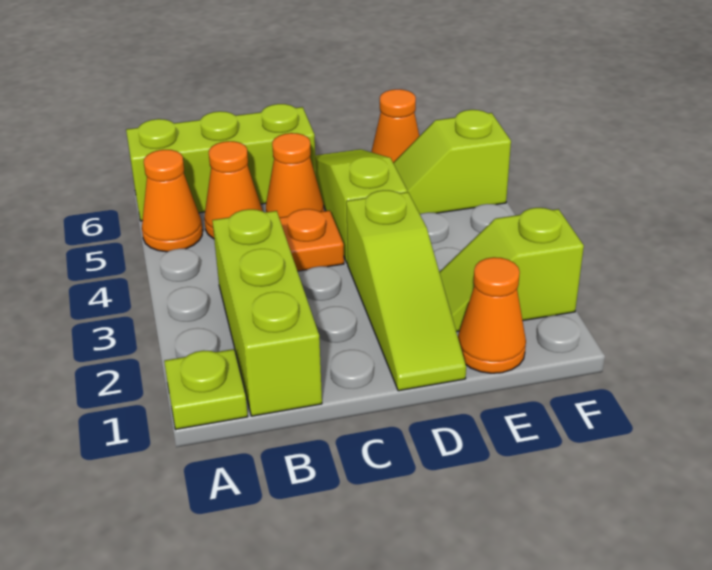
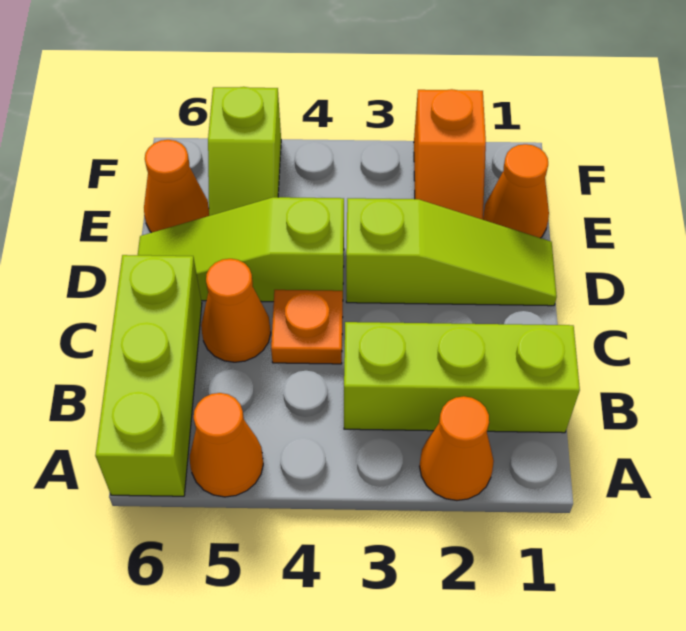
lime 1x1 plate [164,349,248,429] -> none
orange 1x1 cone [204,141,263,239] -> orange 1x1 cone moved to [420,396,494,500]
lime 1x2 slope [439,208,584,332] -> orange 1x2 slope [414,89,486,220]

